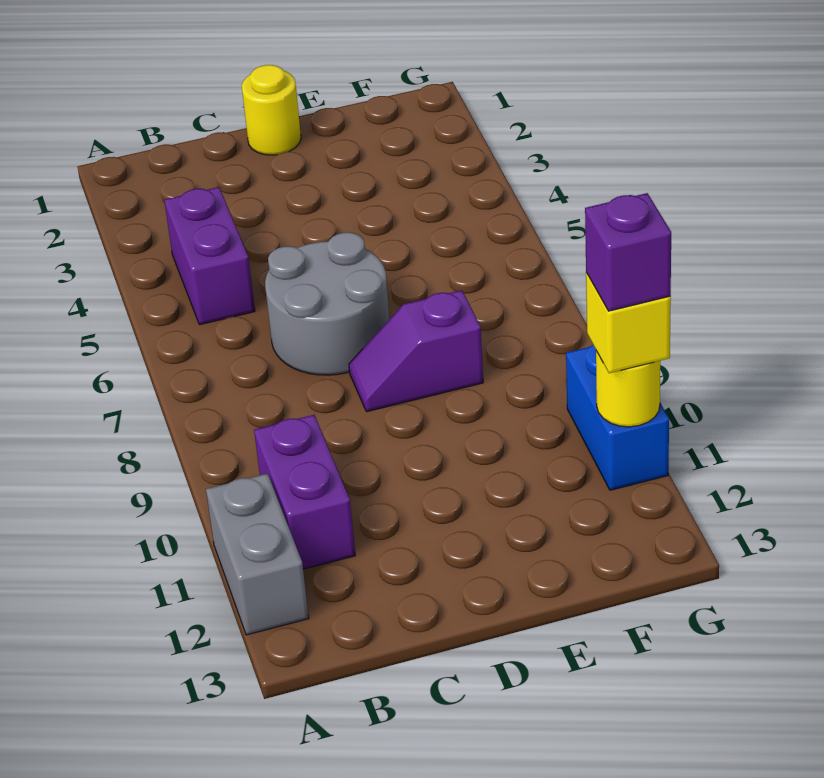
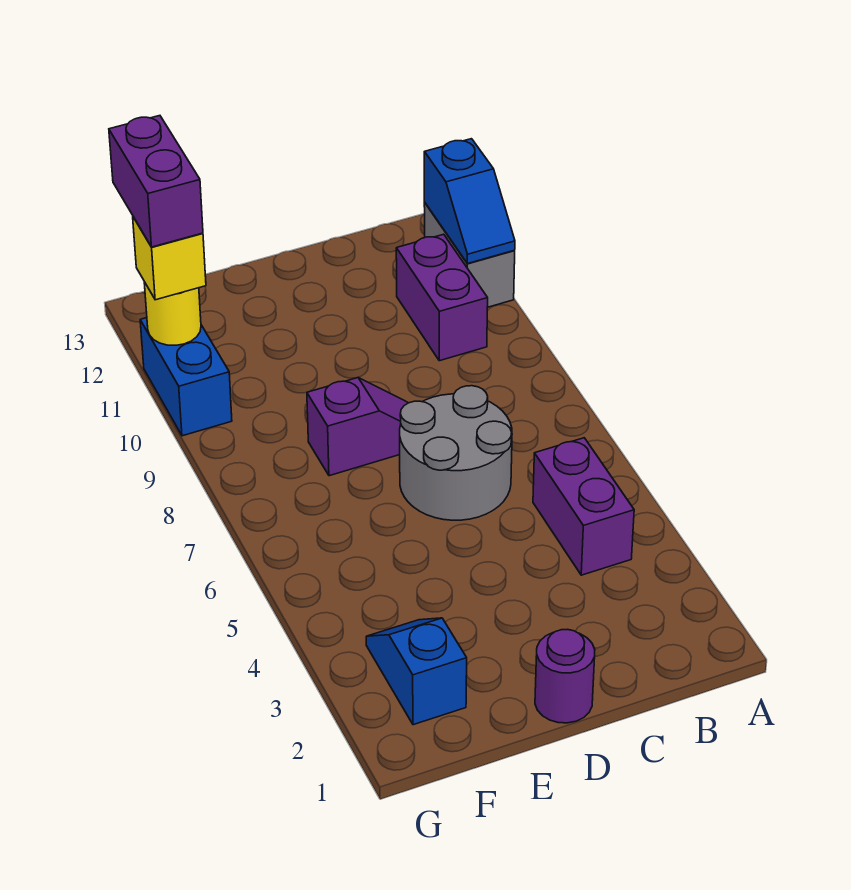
none -> blue 1x2 slope [424,139,515,264]
yellow 1x1 round brick [242,65,301,155] -> purple 1x1 round brick [535,629,595,723]
none -> blue 1x2 slope [366,618,467,725]
purple 1x1 brick [585,193,671,311] -> purple 1x2 brick [109,116,203,247]

